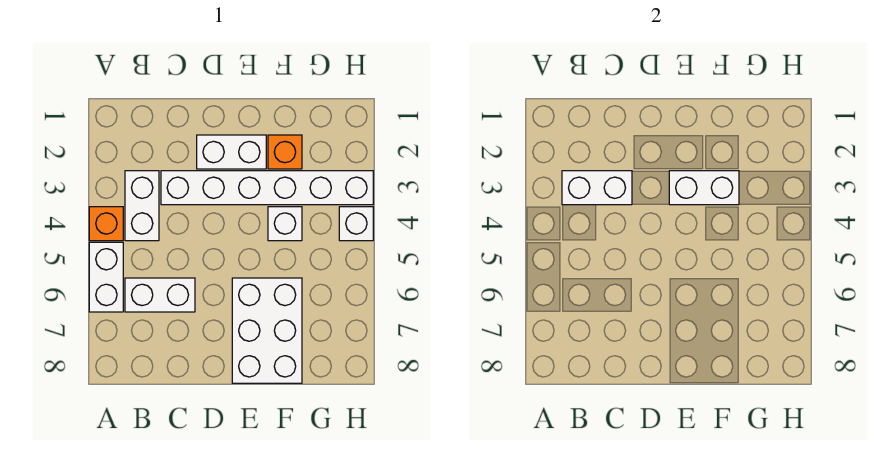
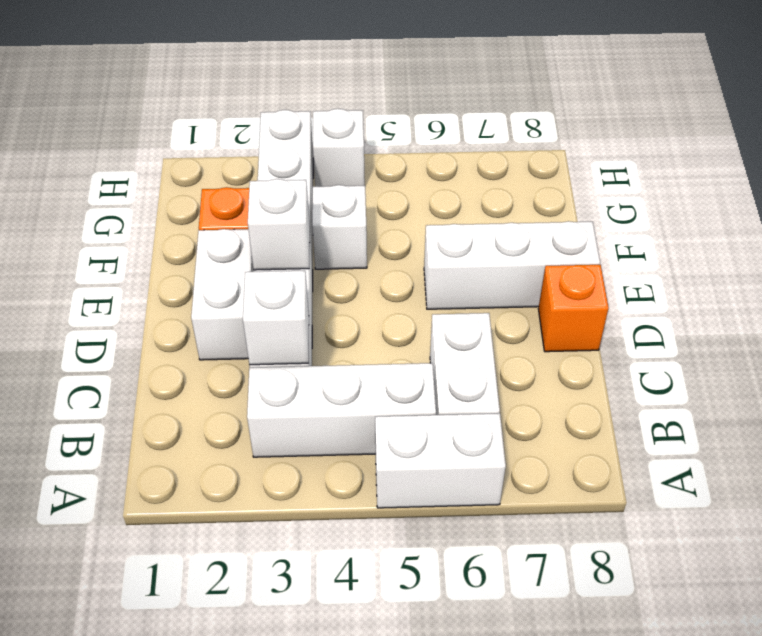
orange 1x1 brick [89,207,123,241] -> orange 1x1 brick moved to [538,265,609,352]
white 1x2 brick [125,171,159,241] -> white 1x3 brick [247,363,436,457]
white 1x2 brick [562,171,632,205] -> white 1x1 brick [243,271,309,365]
white 1x2 brick [669,171,739,205] -> white 1x1 brick [248,179,310,270]
white 2x3 brick [232,278,302,383] -> white 1x3 brick [424,221,600,309]

